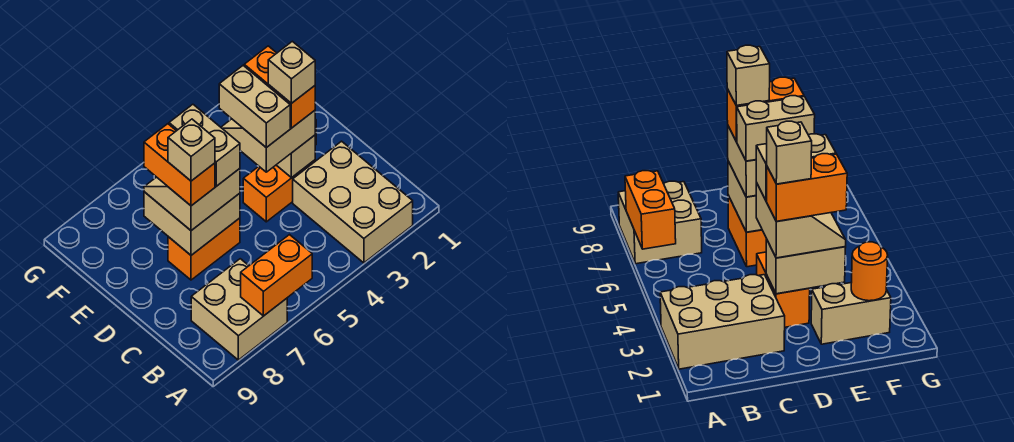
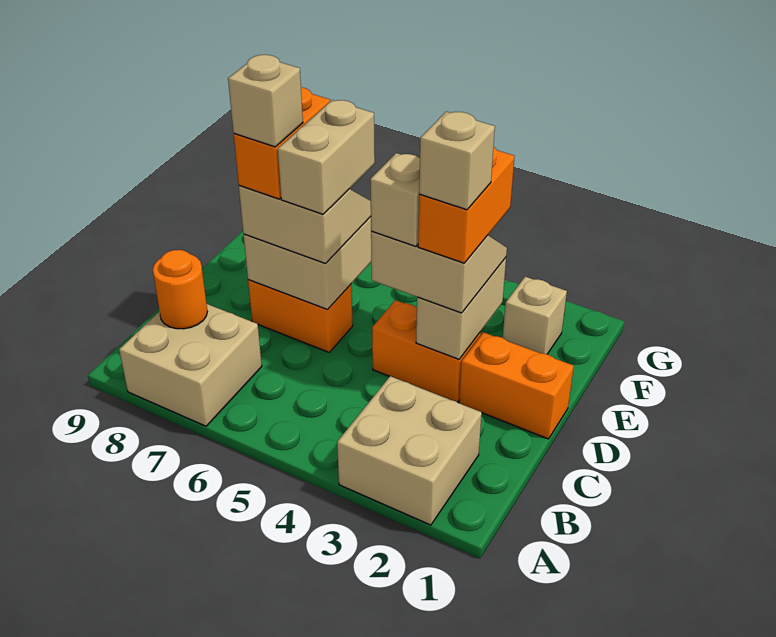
tan 2x3 brick [293,141,413,263] -> tan 2x2 brick [337,376,482,525]
orange 1x2 brick [241,235,312,316] -> orange 1x2 brick moved to [459,332,574,439]
tan 1x2 brick [219,66,290,148] -> tan 1x1 brick [370,153,420,246]
tan 1x2 brick [811,283,891,344] -> tan 1x1 brick [503,277,567,354]
orange 1x1 round brick [851,242,888,301] -> orange 1x1 round brick moved to [153,250,207,329]

